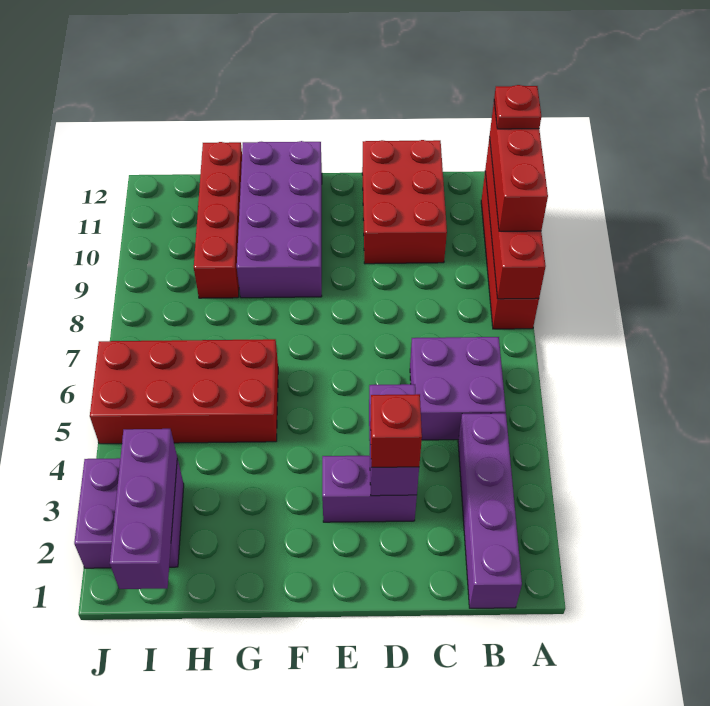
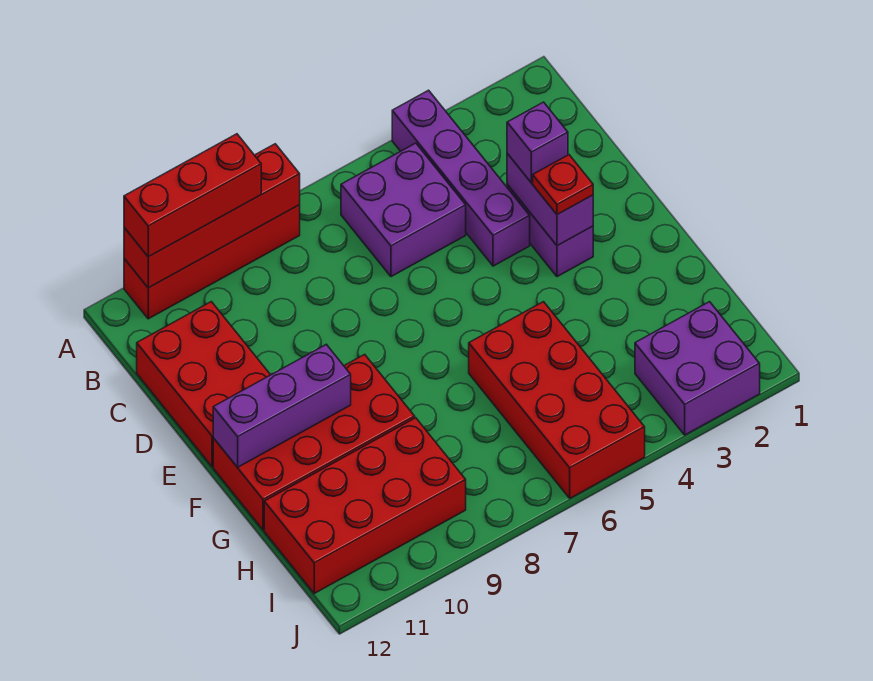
red 1x1 plate [494,85,541,129] -> red 1x1 plate moved to [533,155,593,215]
purple 1x4 brick [458,413,522,608] -> purple 1x4 brick turned to [392,90,530,266]
red 2x3 brick [362,140,447,264] -> red 2x3 brick turned to [137,302,270,467]
purple 1x2 brick [369,384,419,496] -> purple 1x2 brick turned to [507,153,593,246]
red 1x1 brick [370,394,422,467] -> purple 1x1 brick [507,102,568,183]
purple 2x4 brick [237,141,322,298] -> red 2x4 brick [213,354,415,530]
red 1x4 brick [194,142,242,298] -> red 2x4 brick [264,418,466,593]
purple 1x3 brick [110,429,177,589] -> purple 1x3 brick moved to [213,344,351,467]

